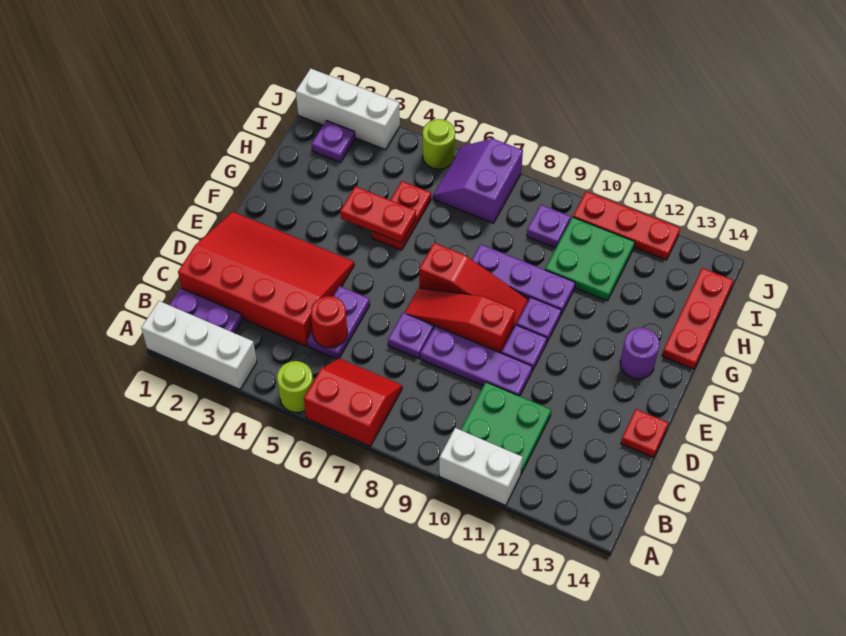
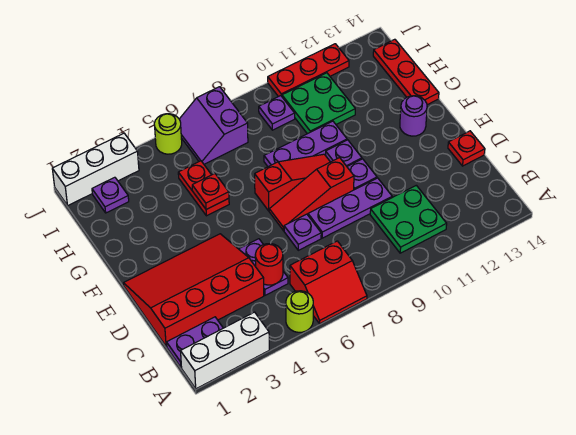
red 2x2 slope [304,358,402,446] -> red 2x2 slope turned to [290,241,367,324]
white 1x2 brick [439,428,523,505] -> none
red 1x2 plate [340,186,416,243] -> red 1x1 plate [192,174,229,209]

